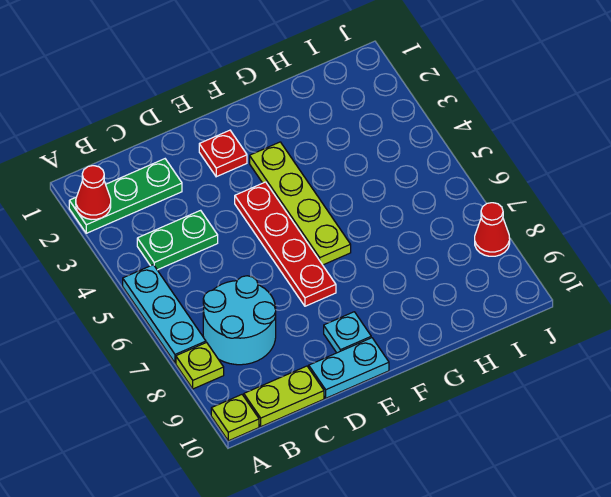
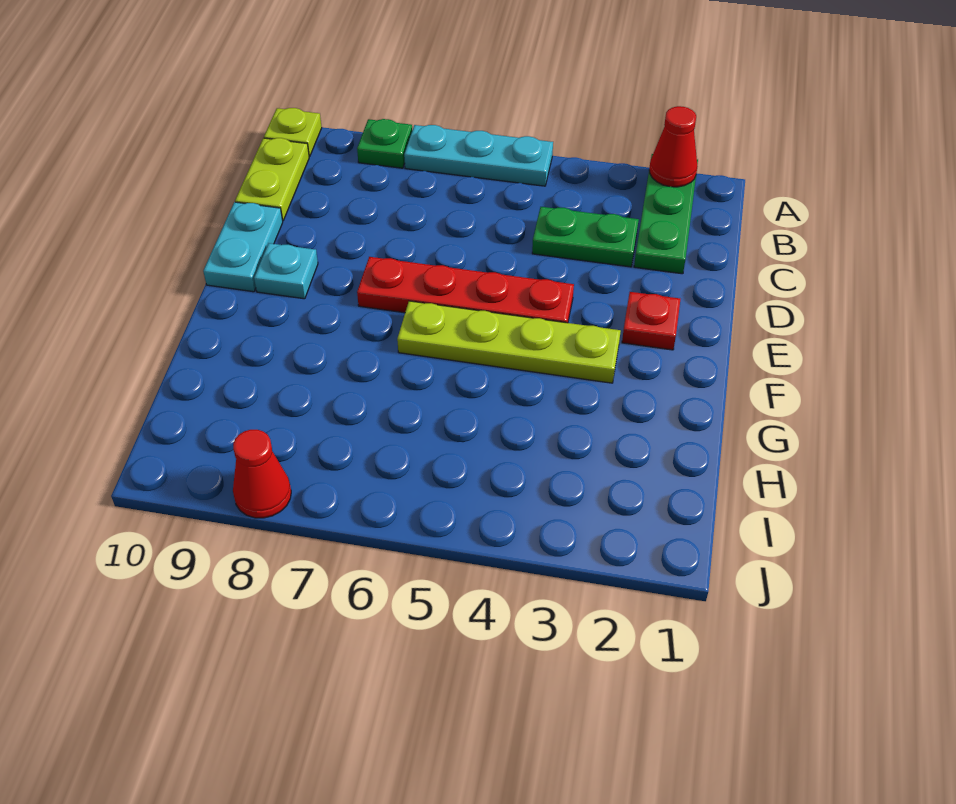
lime 1x1 plate [176,342,224,389] -> green 1x1 plate [357,119,412,168]
green 1x2 plate [137,210,218,270] -> green 1x2 plate turned to [532,207,639,267]
cyan 2x2 round brick [203,276,276,365] -> none

